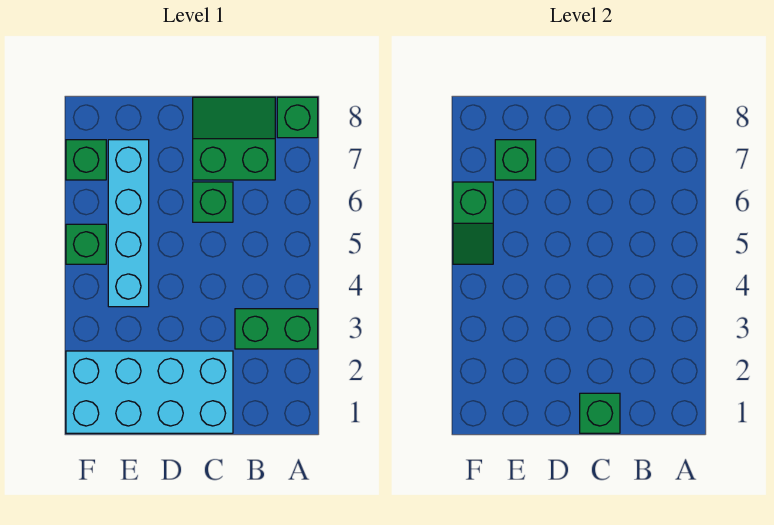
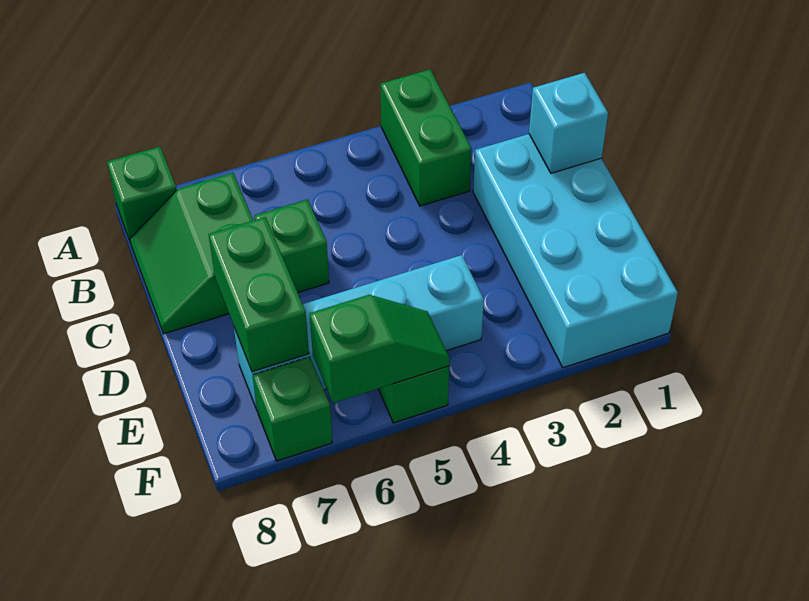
green 1x1 brick [580,393,620,433] -> cyan 1x1 brick [529,73,608,173]
green 1x1 brick [495,140,536,180] -> green 1x2 brick [208,217,309,372]

